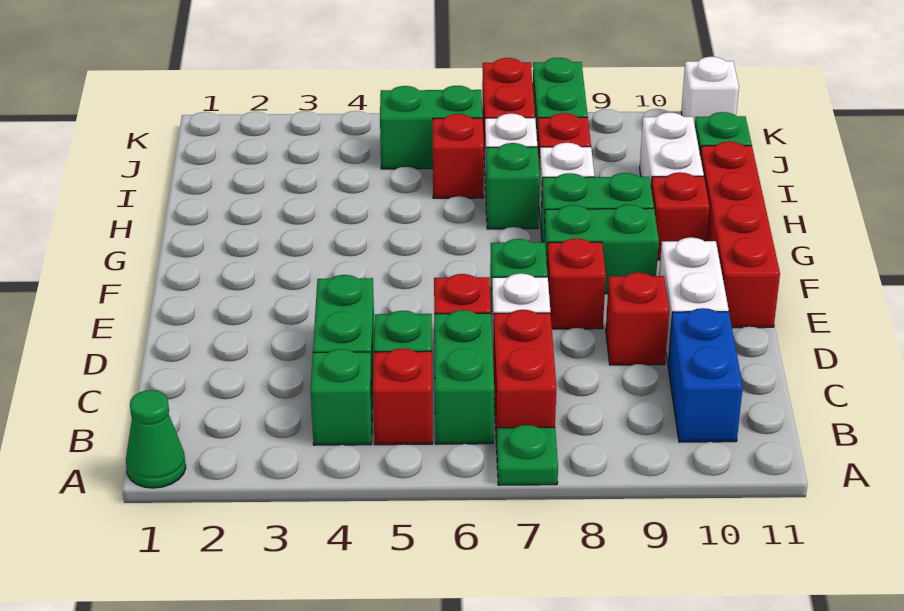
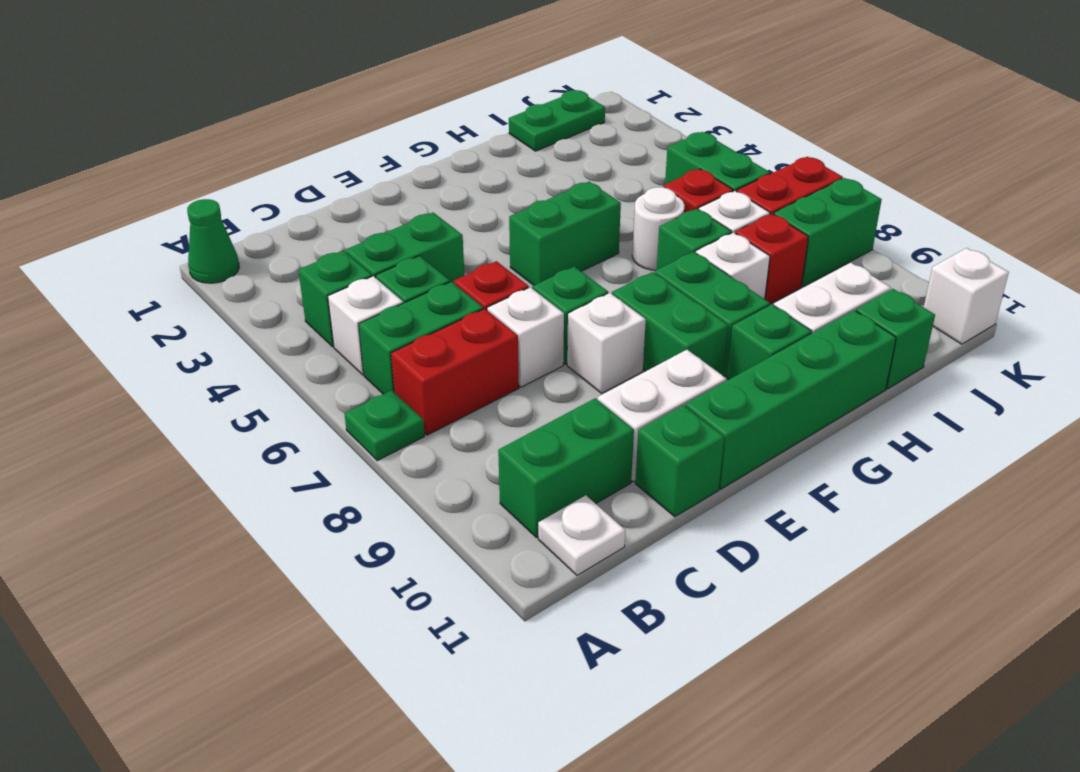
red 1x1 brick [373,348,433,445] -> white 1x1 brick [328,276,403,375]
blue 1x2 brick [668,308,743,442] -> green 1x2 brick [498,398,634,538]
none -> white 1x1 plate [538,495,625,575]
red 1x1 brick [606,273,669,365] -> none
none -> green 1x1 brick [635,405,724,517]
red 1x1 brick [547,238,606,329] -> white 1x1 brick [567,293,646,393]
red 1x4 brick [700,141,780,328] -> green 1x4 brick [685,310,896,489]
none -> green 1x2 brick [509,182,621,285]
red 1x1 brick [651,172,710,260] -> green 1x1 brick [727,305,812,380]
none -> white 1x1 round brick [632,187,684,270]
none -> green 1x2 plate [509,90,605,151]

